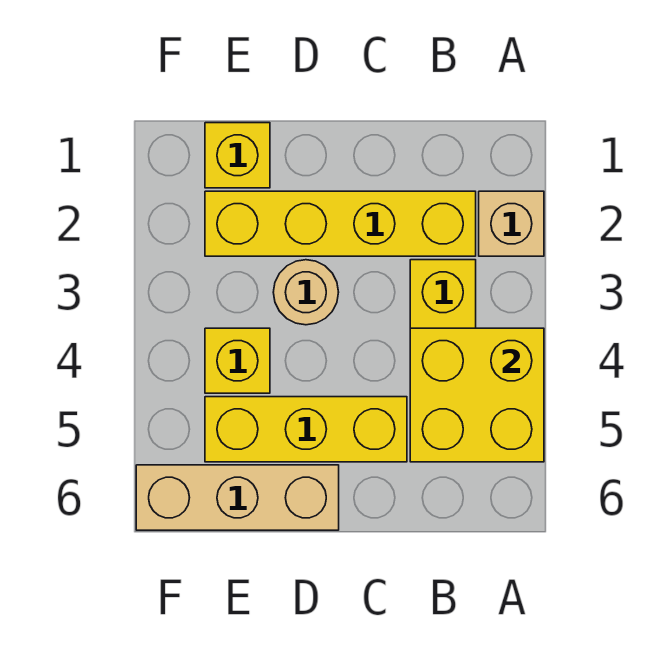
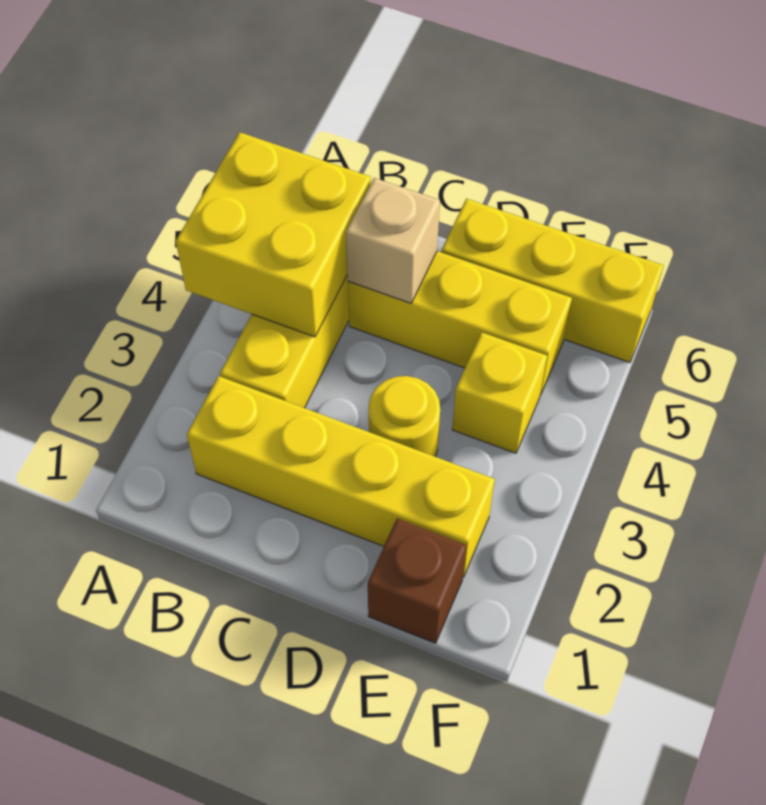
tan 1x1 brick [479,191,544,256] -> tan 1x1 brick moved to [346,178,440,303]
tan 1x1 round brick [273,260,339,325] -> yellow 1x1 round brick [369,376,440,457]
tan 1x3 brick [136,465,339,530] -> yellow 1x3 brick [441,199,664,362]
yellow 1x1 brick [205,123,270,188] -> brown 1x1 brick [368,518,467,643]

